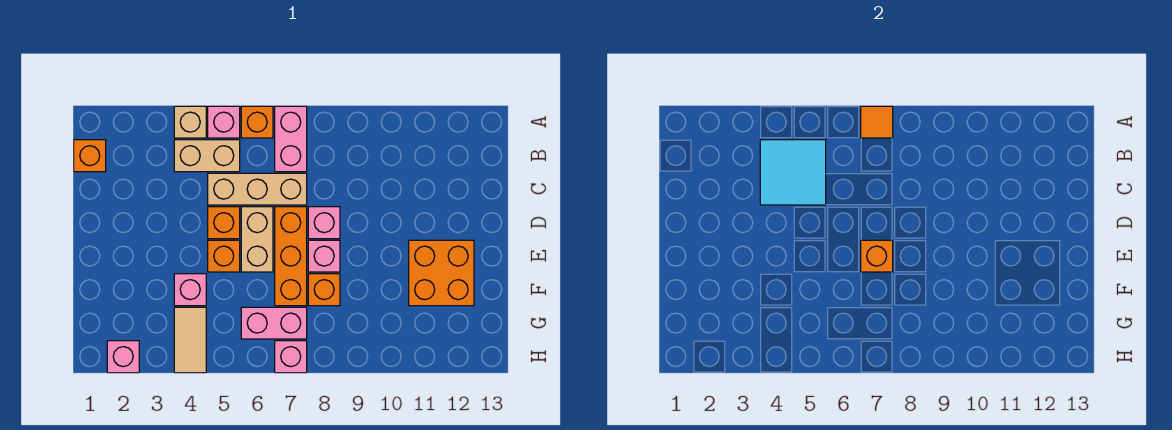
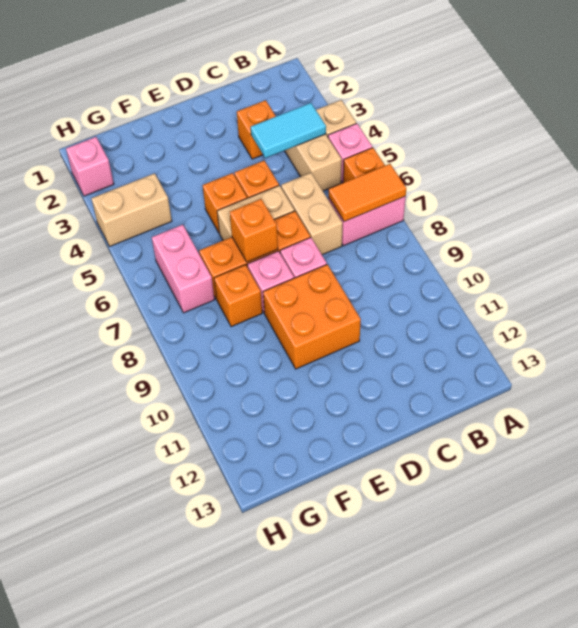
orange 1x1 tile [861,106,893,138] -> orange 1x2 tile [329,164,406,222]
orange 1x1 brick [74,140,106,172] -> orange 1x1 brick moved to [237,100,276,159]
cyan 2x2 tile [760,140,826,205] -> cyan 1x2 tile [251,103,326,158]
tan 1x3 brick [208,173,307,205] -> tan 1x2 brick [281,173,343,255]
orange 2x2 brick [409,240,474,306] -> orange 2x2 brick moved to [263,264,361,369]
pink 1x1 brick [174,274,206,306] -> none
tan 1x2 tile [174,307,206,373] -> tan 1x2 brick [91,173,172,246]
pink 1x1 brick [275,341,307,373] -> none

